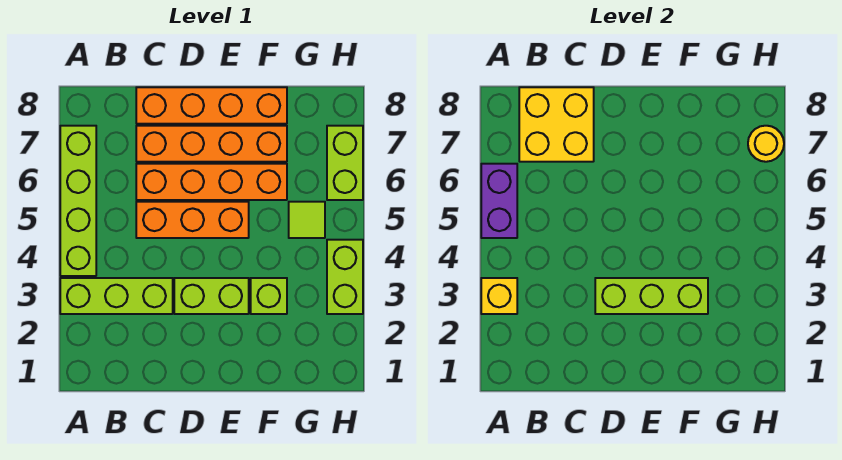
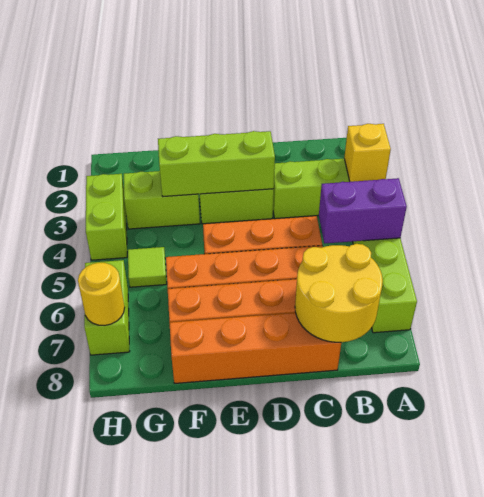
purple 1x2 brick [481,164,517,238] -> purple 1x2 brick turned to [319,178,407,244]
yellow 2x2 brick [519,87,594,162] -> yellow 2x2 round brick [295,244,383,342]
lime 1x1 brick [251,278,287,314] -> lime 1x2 brick [124,171,200,229]

